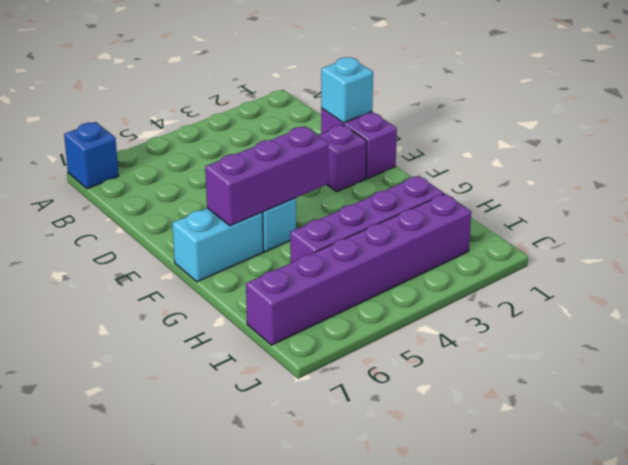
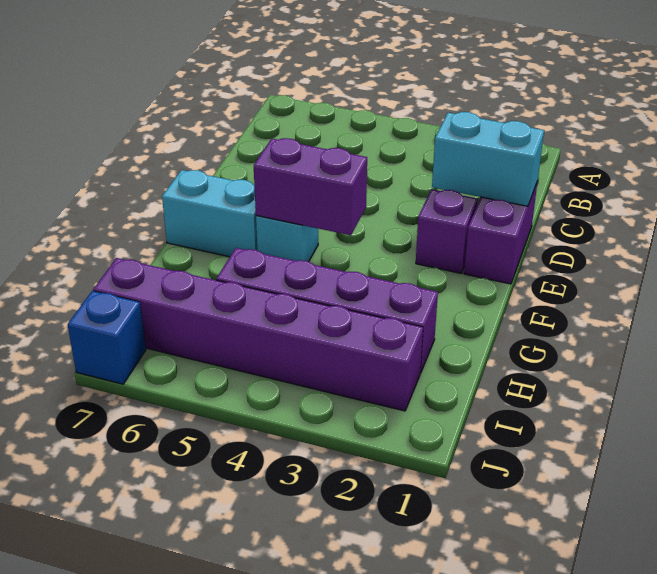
blue 1x1 brick [64,122,119,189] -> blue 1x1 brick moved to [68,291,146,384]
cyan 1x1 brick [321,57,373,123] -> cyan 1x2 brick [432,112,544,206]
purple 1x3 brick [205,126,329,226] -> purple 1x2 brick [254,138,367,235]

